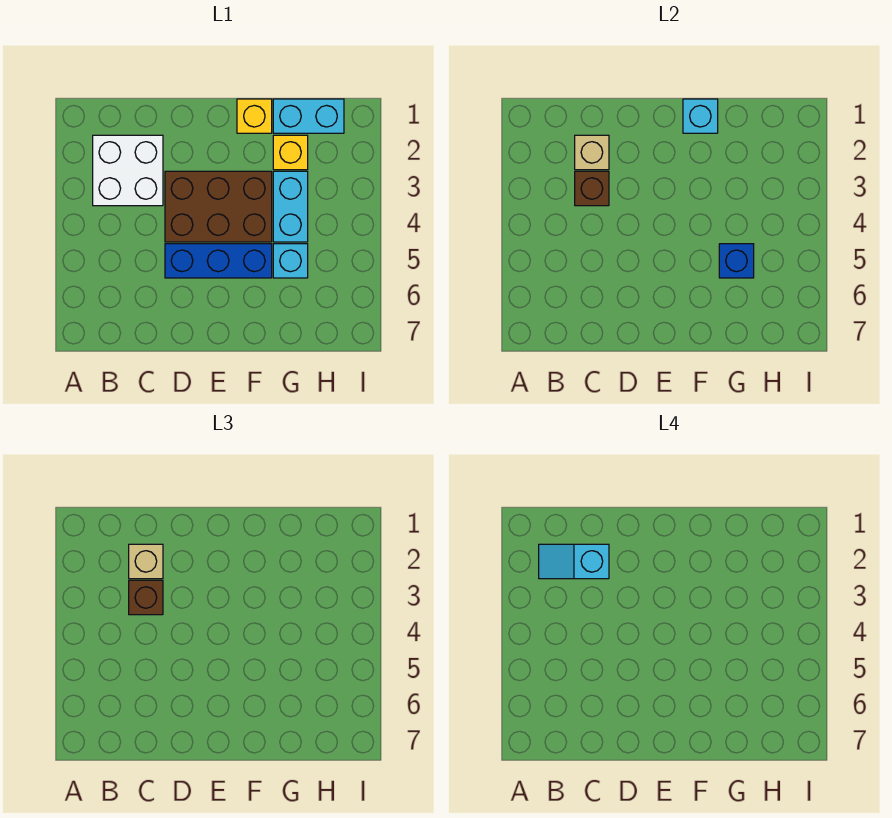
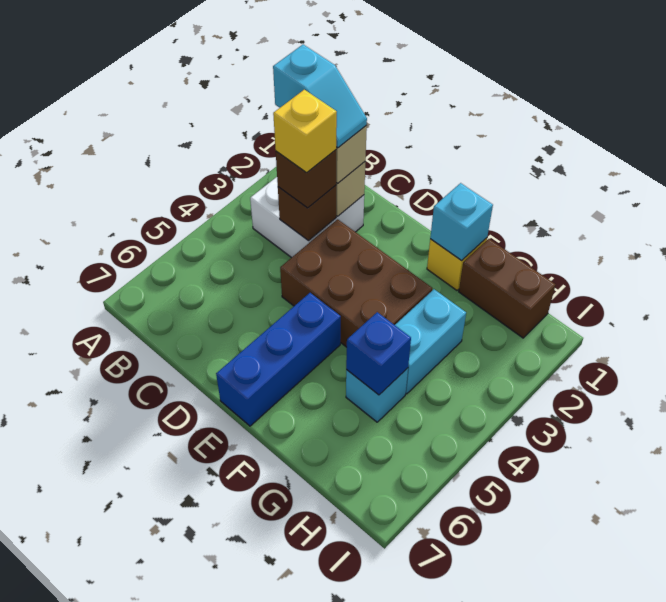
cyan 1x2 slope [539,544,609,579] -> cyan 1x2 slope turned to [273,45,367,148]
blue 1x3 brick [165,244,272,278] -> blue 1x3 brick turned to [216,293,341,426]
cyan 1x2 brick [273,99,344,133] -> brown 1x2 brick [459,239,556,338]
yellow 1x1 brick [273,135,308,170] -> yellow 1x1 brick moved to [273,90,337,173]

